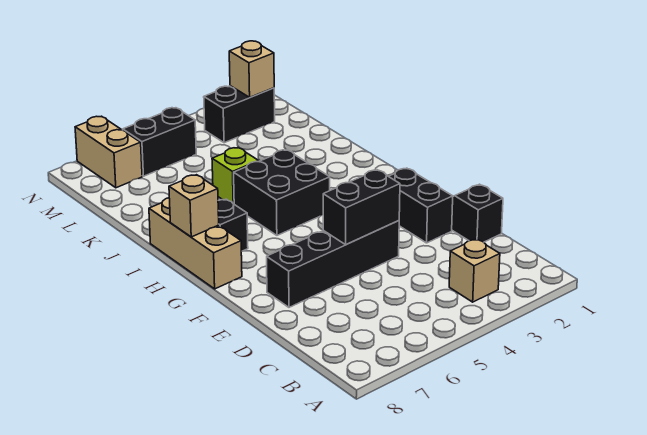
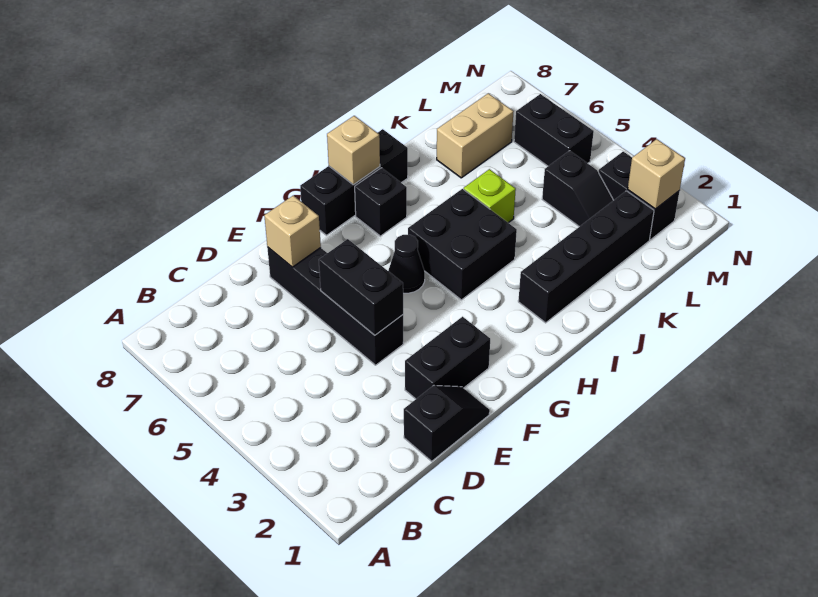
tan 1x1 brick [449,239,500,302] -> tan 1x1 brick moved to [264,196,321,267]
none -> black 1x1 cone [388,235,425,293]
tan 1x3 brick [149,198,242,289] -> black 1x3 brick [300,129,408,235]
none -> black 1x4 brick [518,191,654,323]
none -> black 1x2 slope [542,151,614,227]
tan 1x2 brick [75,116,142,188] -> tan 1x2 brick moved to [437,93,514,178]

